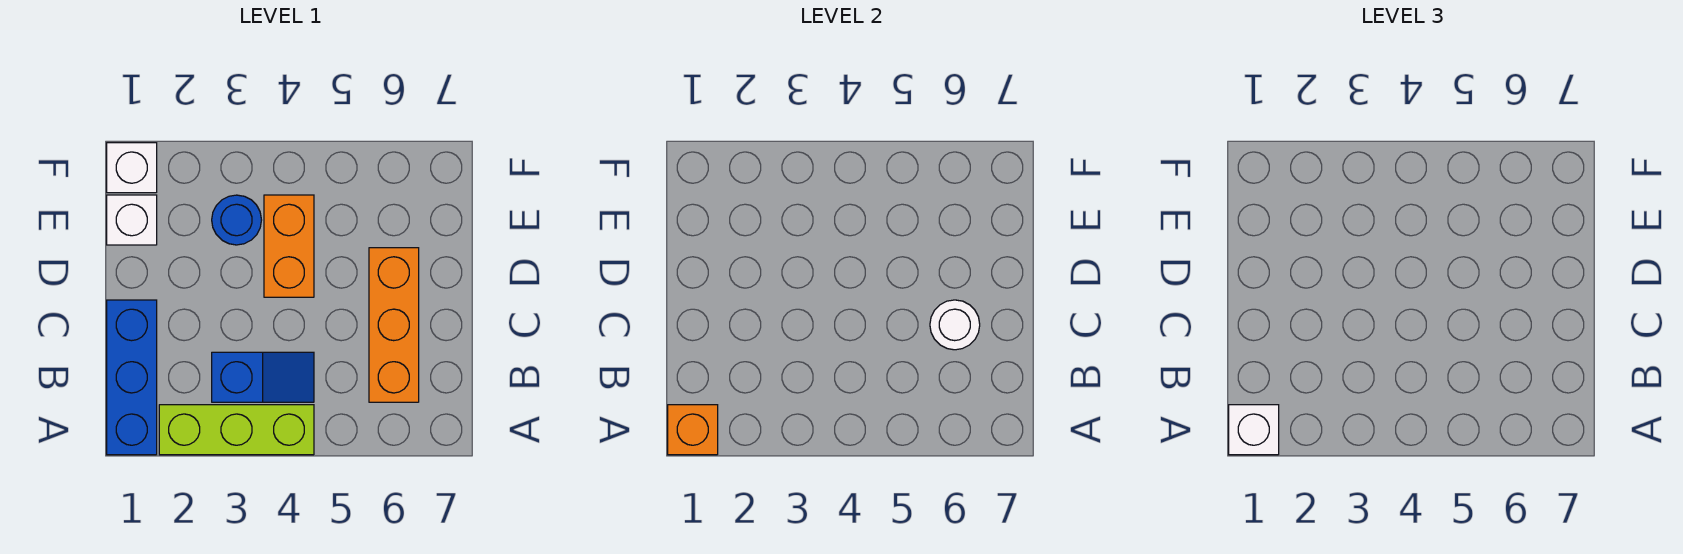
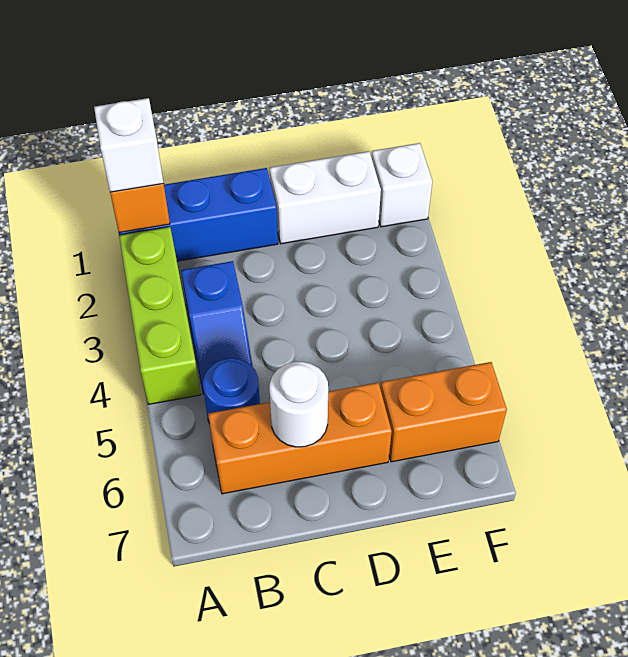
orange 1x2 brick [264,195,314,297] -> orange 1x2 brick moved to [381,362,507,462]
white 1x1 brick [107,195,157,245] -> white 1x2 brick [270,151,381,244]
blue 1x1 round brick [212,195,261,245] -> blue 1x1 round brick moved to [203,358,260,421]

